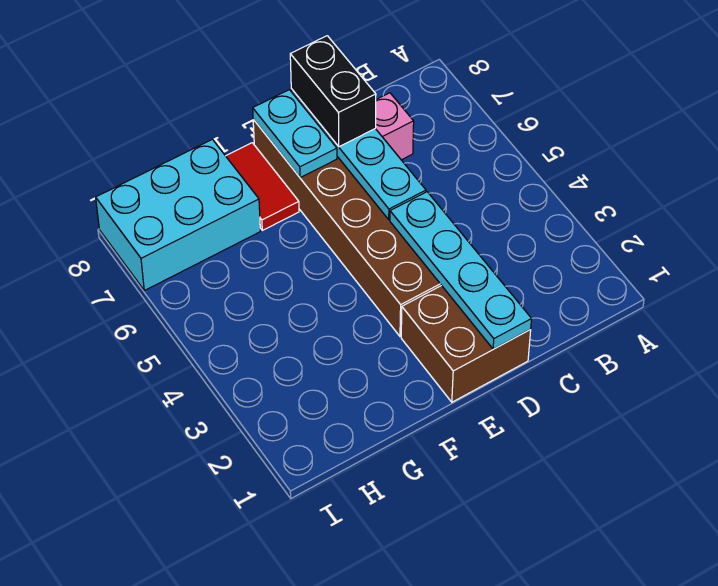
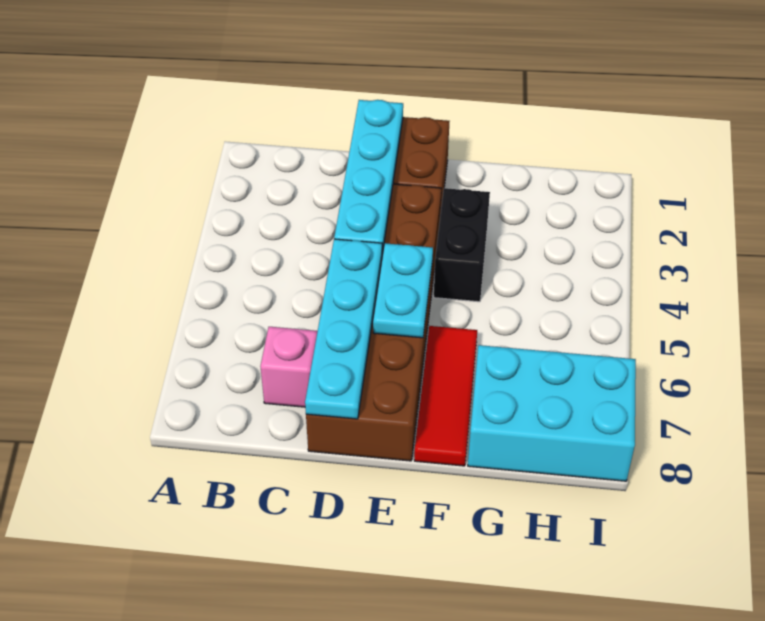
black 1x2 brick [290,36,376,147] -> black 1x2 brick moved to [434,188,490,302]
cyan 1x2 plate [253,90,337,178] -> cyan 1x2 plate moved to [373,243,433,338]
red 1x2 tile [226,143,299,230] -> red 1x3 tile [414,326,477,466]

